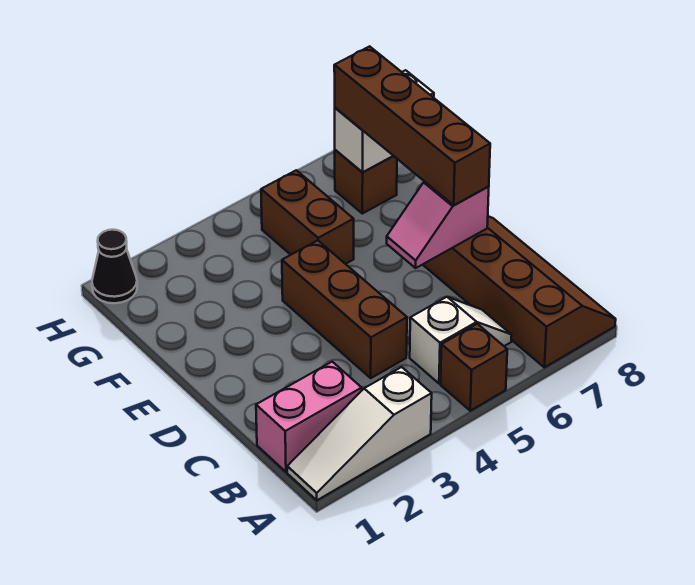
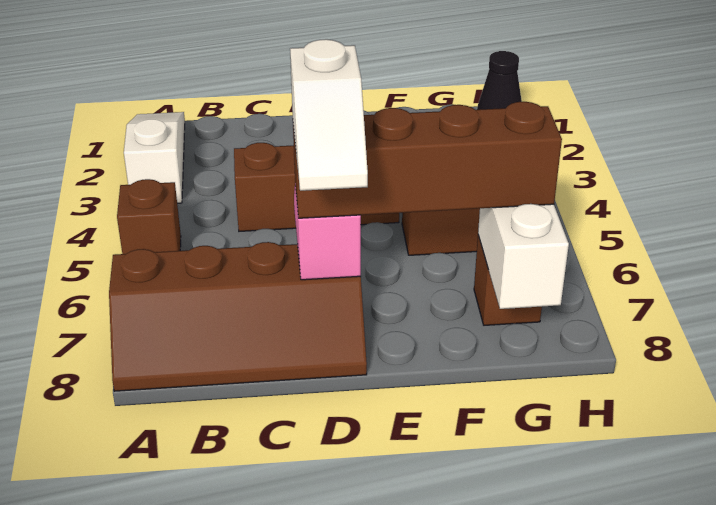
pink 1x2 brick [256,362,362,472] -> none
white 1x2 slope [410,297,512,384] -> white 1x2 slope moved to [290,39,368,191]

